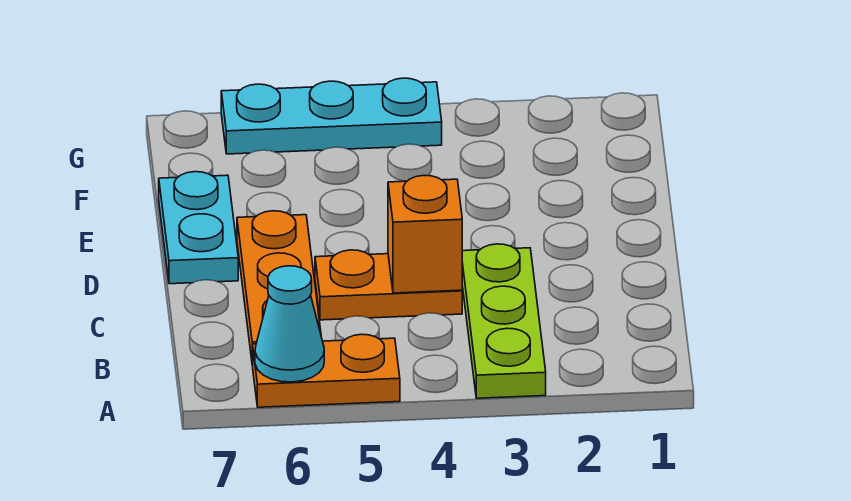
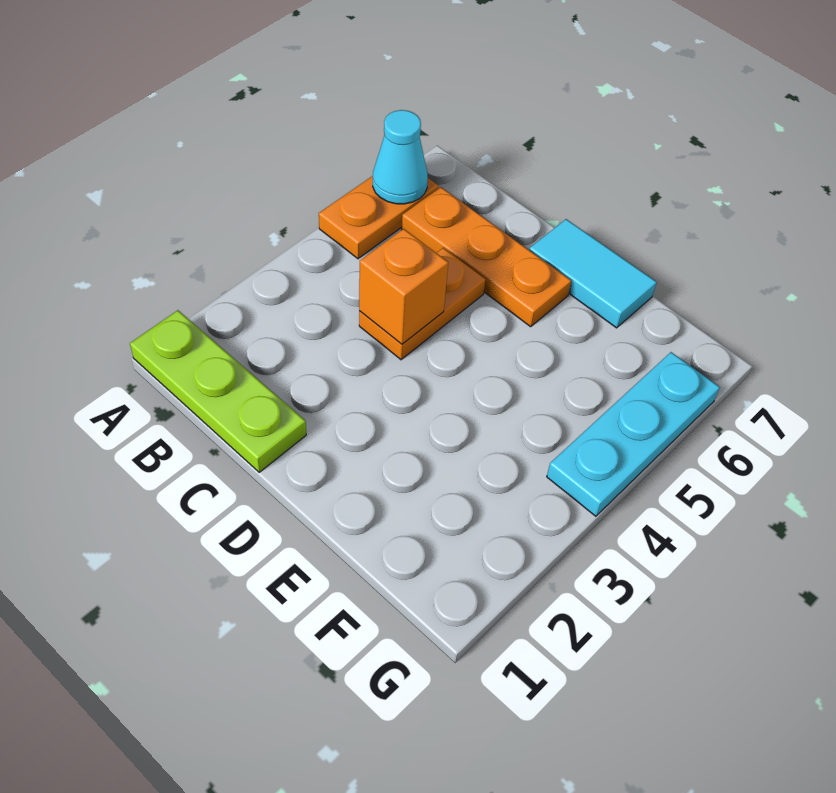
lime 1x3 plate [462,244,546,398] -> lime 1x3 plate moved to [130,310,306,472]
cyan 1x2 plate [159,172,238,284] -> cyan 1x2 tile [529,219,657,328]

